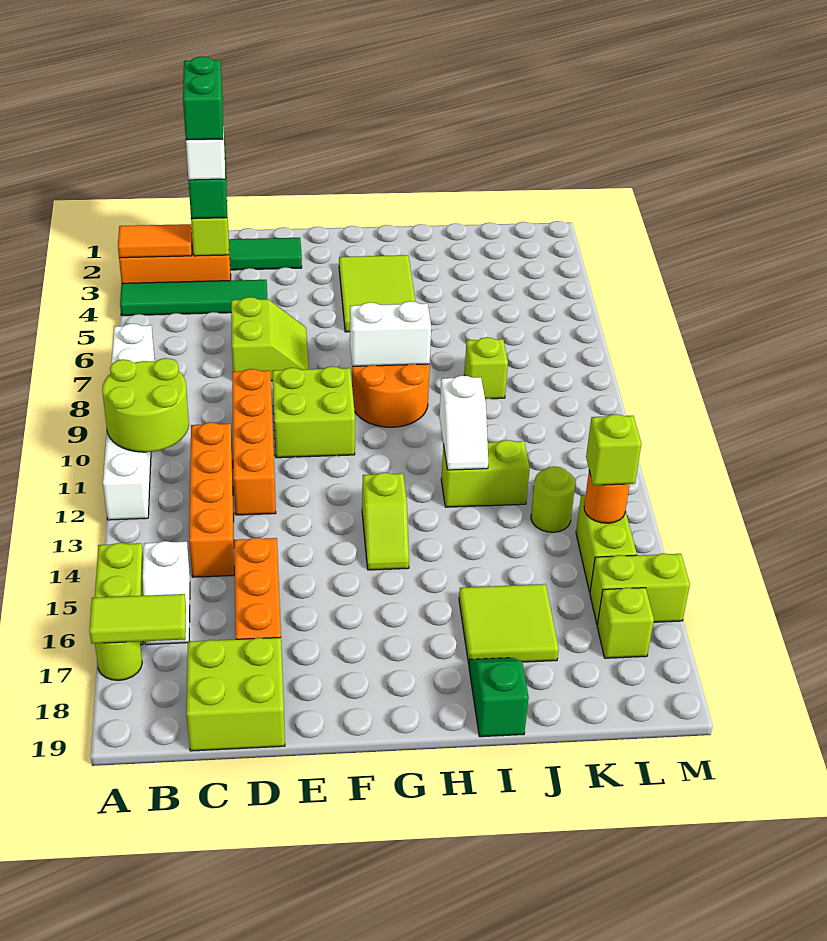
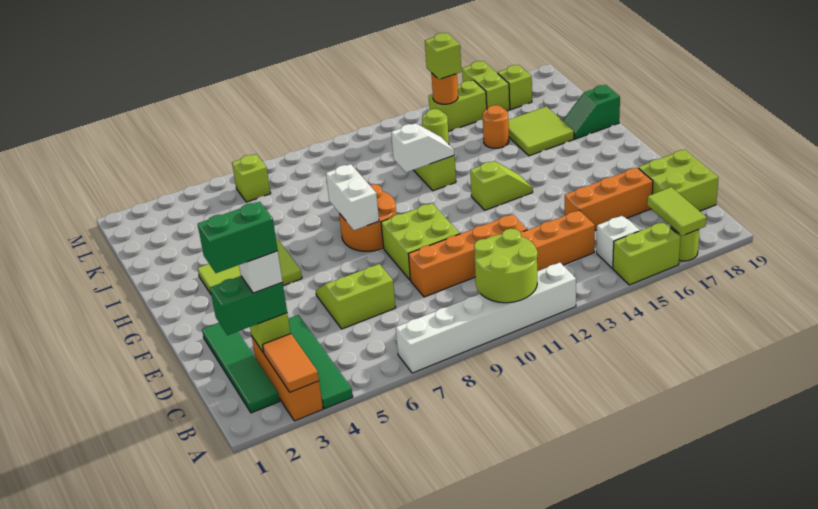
lime 1x1 brick [464,337,508,399] -> lime 1x1 brick moved to [232,154,271,202]
none -> orange 1x1 round brick [483,105,509,148]

